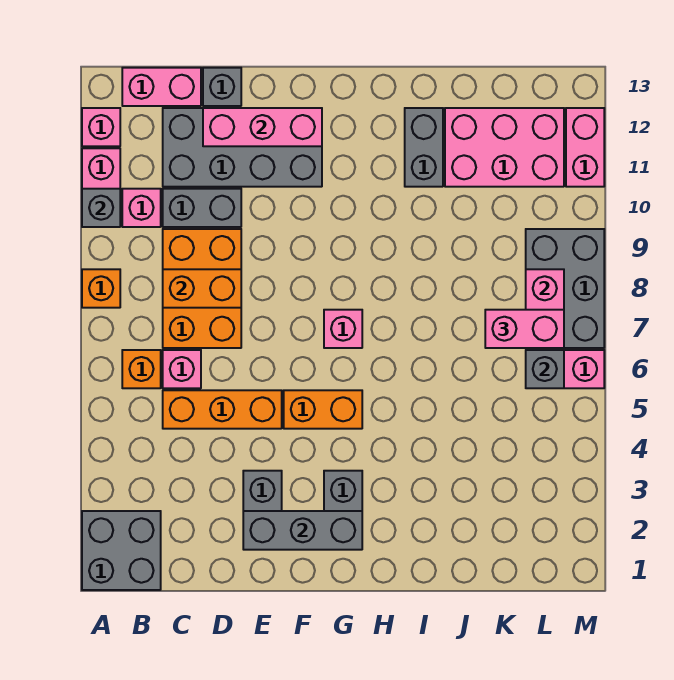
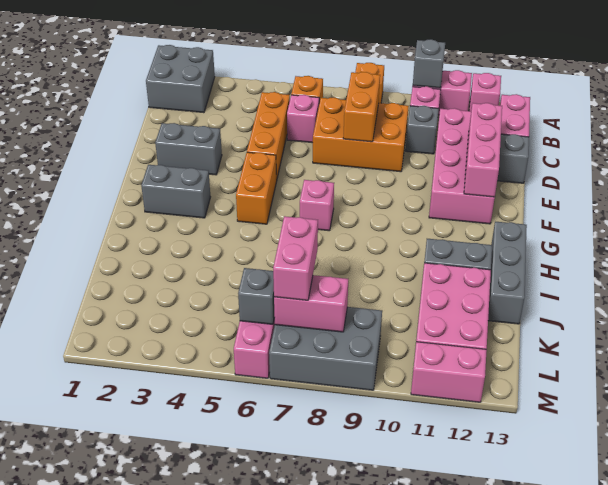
grey 1x2 brick [163,189,241,227] -> grey 1x1 brick [406,106,439,154]
grey 2x4 brick [163,108,322,187] -> pink 2x4 brick [429,108,495,224]
grey 1x3 brick [243,511,362,550] -> grey 1x3 brick moved to [488,222,527,324]

